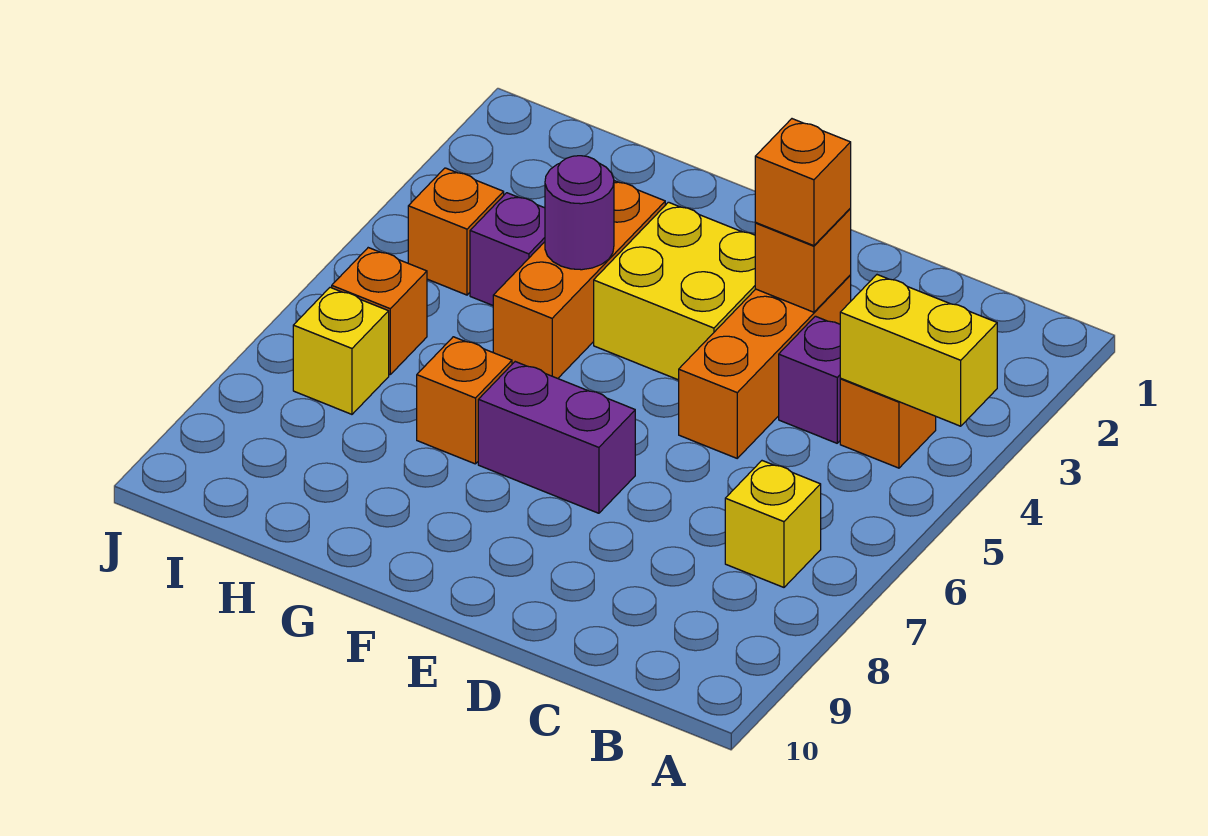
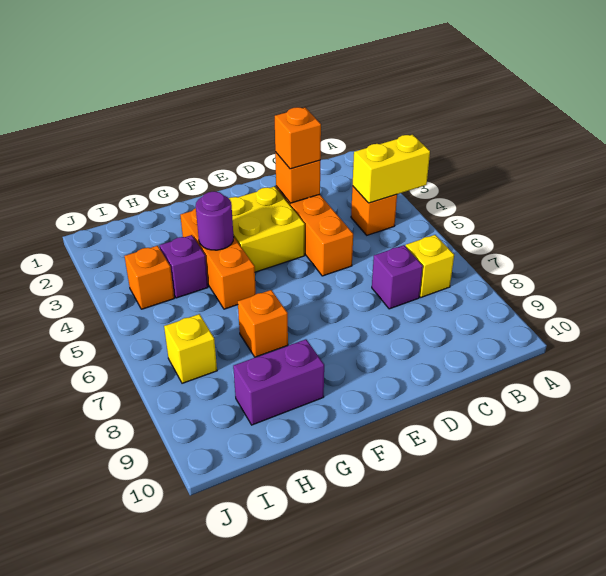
purple 1x1 brick [779,316,841,443] -> purple 1x1 brick moved to [372,245,423,309]
purple 1x2 brick [478,362,635,513] -> purple 1x2 brick moved to [233,339,324,425]
orange 1x1 brick [332,248,427,374] -> none

